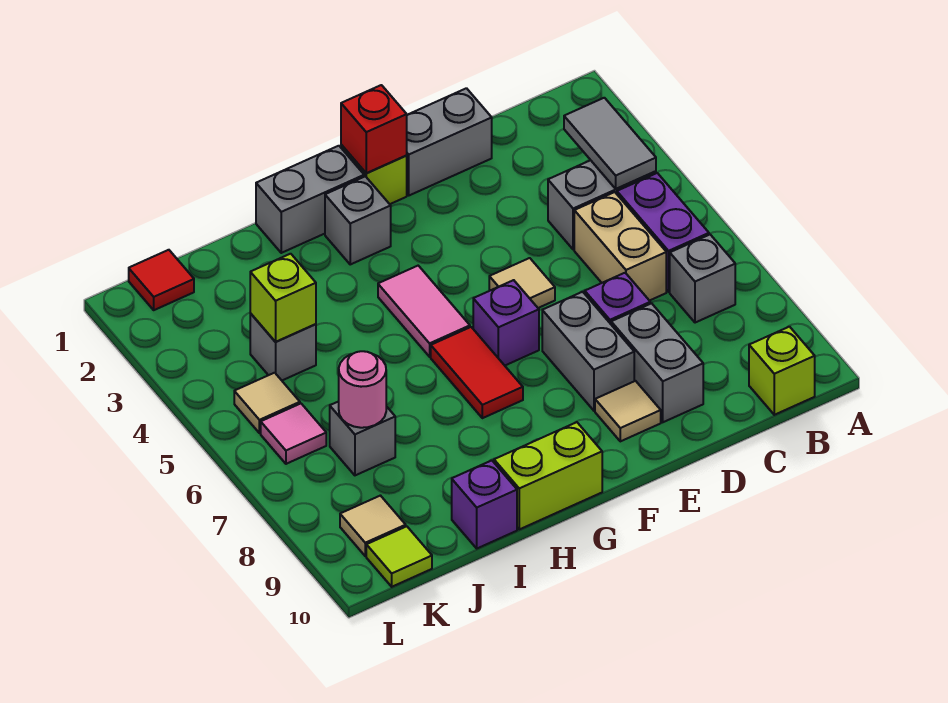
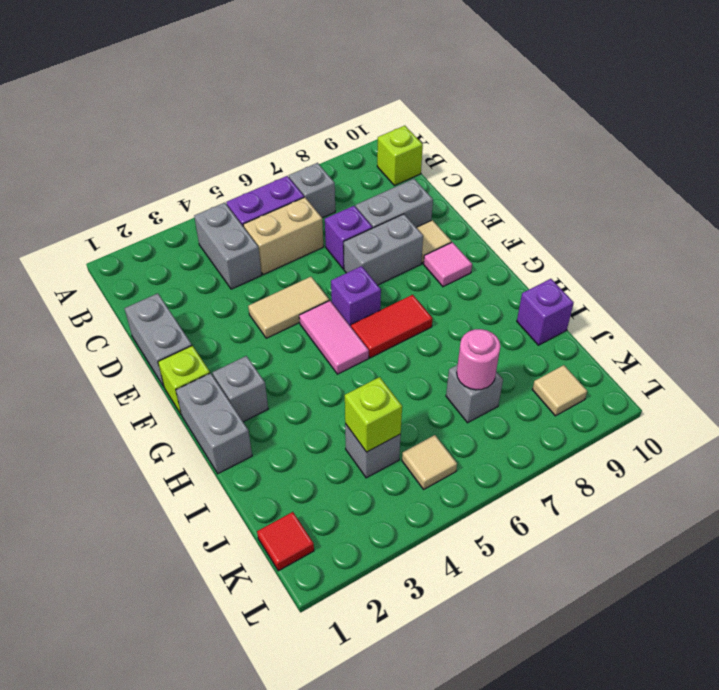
grey 1x2 tile [564,98,656,189] -> none
tan 1x1 tile [489,258,555,308] -> tan 1x2 tile [248,277,329,338]
red 1x1 brick [341,85,407,173] -> none
pink 1x2 tile [378,266,470,357] -> pink 1x2 tile turned to [299,301,369,374]
lime 1x2 brick [494,422,602,529] -> none
pink 1x1 tile [261,404,326,464] -> pink 1x1 tile moved to [424,242,472,287]
lime 1x1 tile [366,526,432,587] -> none

